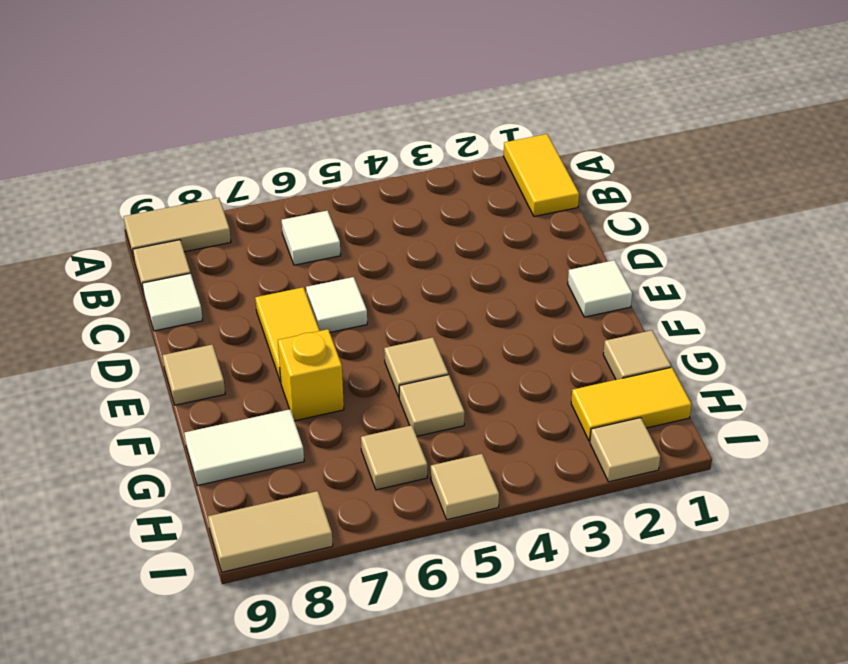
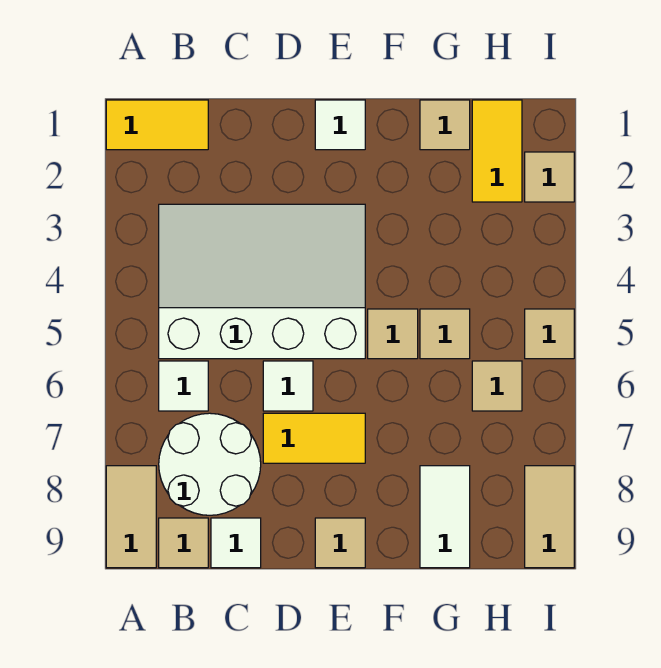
none -> white 3x4 slope [159,204,365,359]
none -> white 2x2 round brick [159,413,261,515]
yellow 1x1 brick [278,329,344,421] -> none

